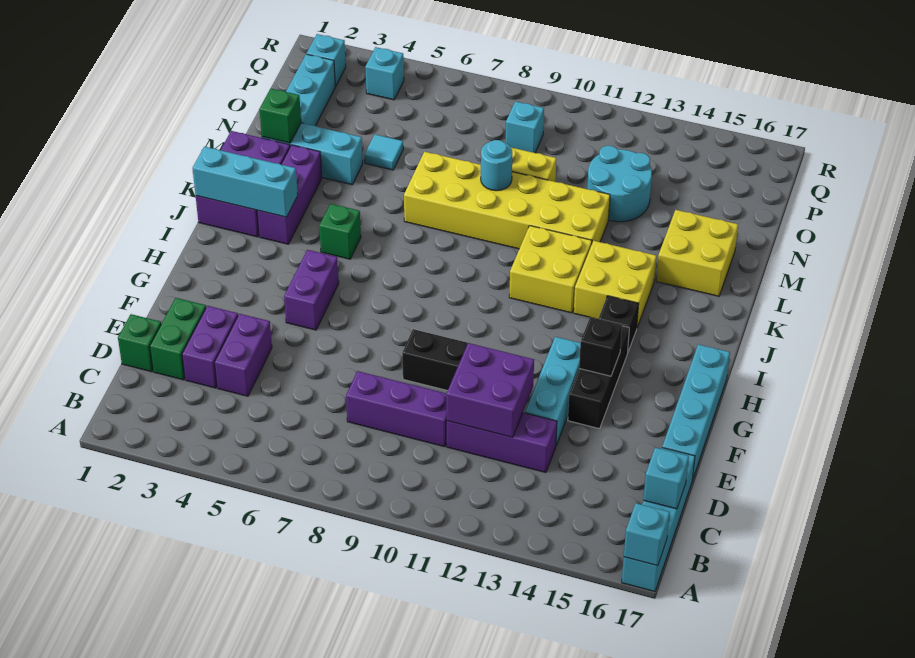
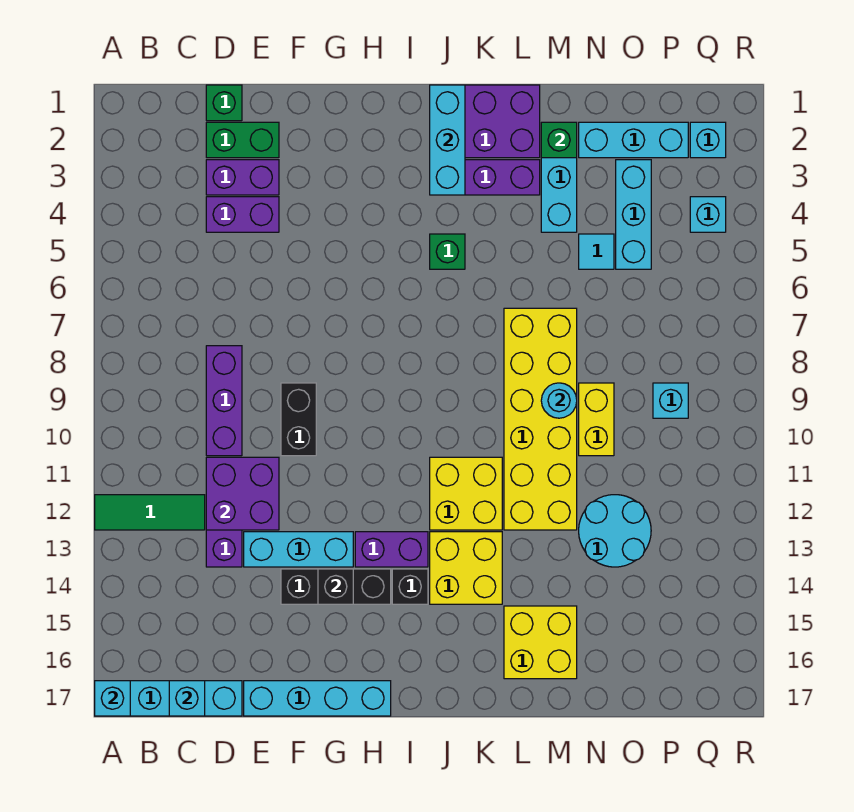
none -> green 1x3 tile [95,495,205,530]
purple 1x2 brick [284,250,339,330] -> purple 1x2 brick moved to [355,532,428,567]
none -> cyan 1x3 brick [616,160,651,269]

